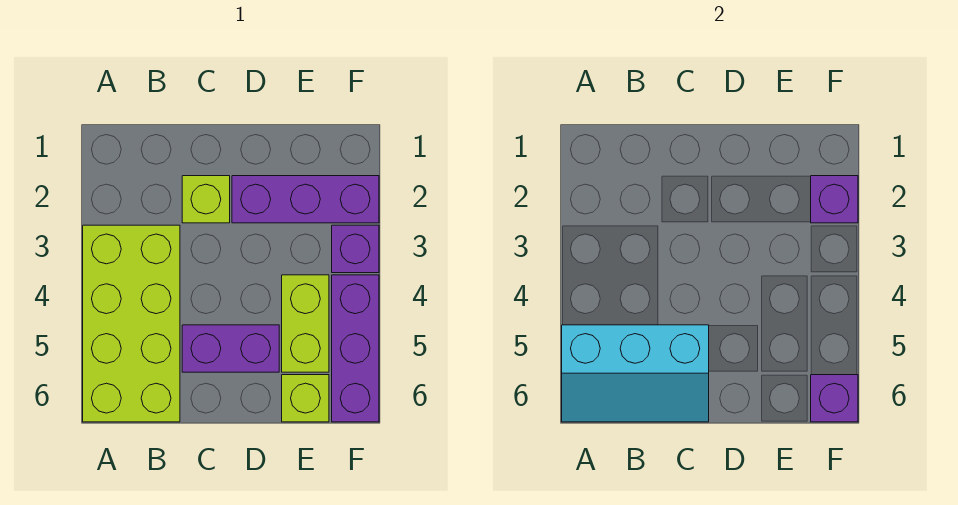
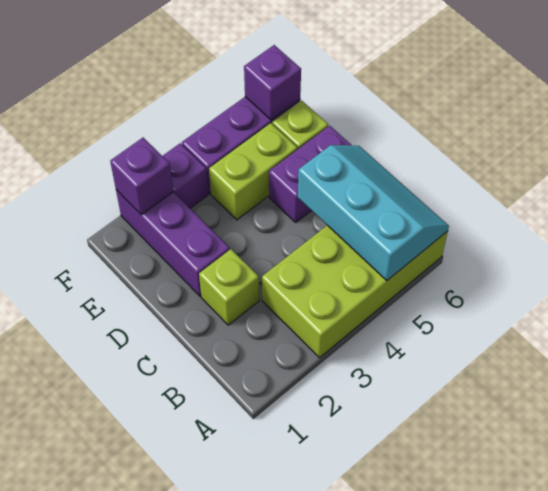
purple 1x2 brick [182,325,279,372] -> purple 1x2 brick turned to [269,126,352,222]

